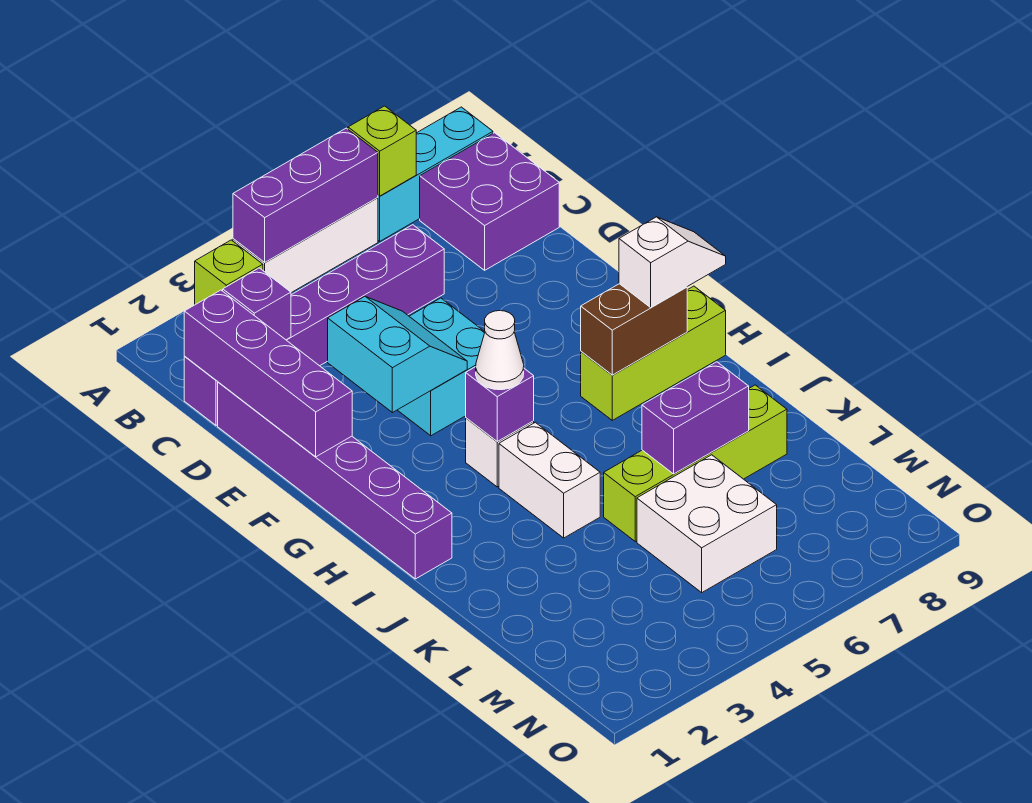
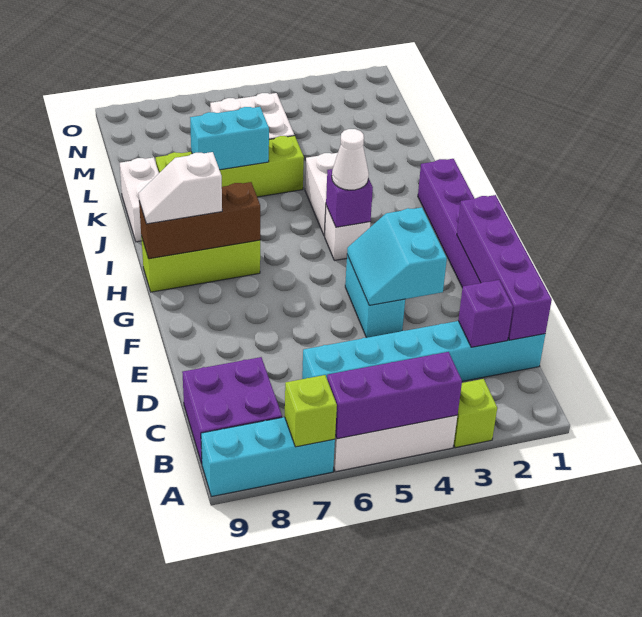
purple 1x6 brick [184,225,444,425] -> cyan 1x6 brick [302,321,545,381]
cyan 2x2 brick [398,298,485,436] -> cyan 1x2 brick [345,255,405,338]
brown 1x2 brick [581,284,687,375] -> brown 1x3 brick [139,182,260,259]
none -> white 1x2 brick [120,157,159,242]
purple 1x2 brick [642,362,749,474] -> cyan 1x2 brick [190,107,269,170]

